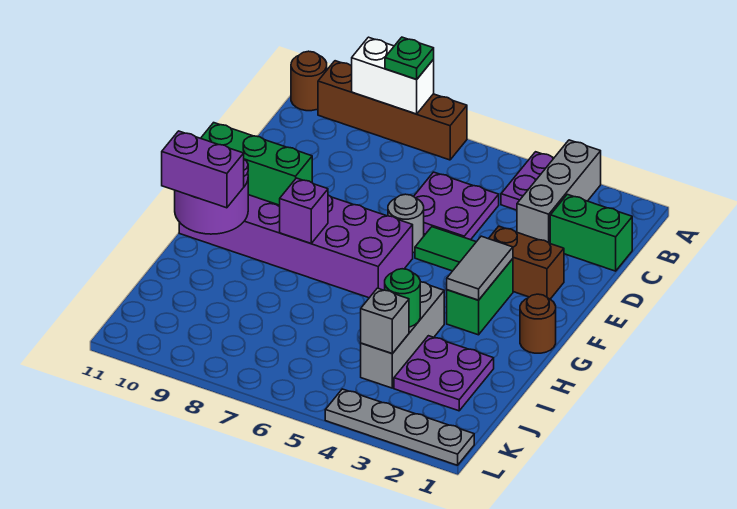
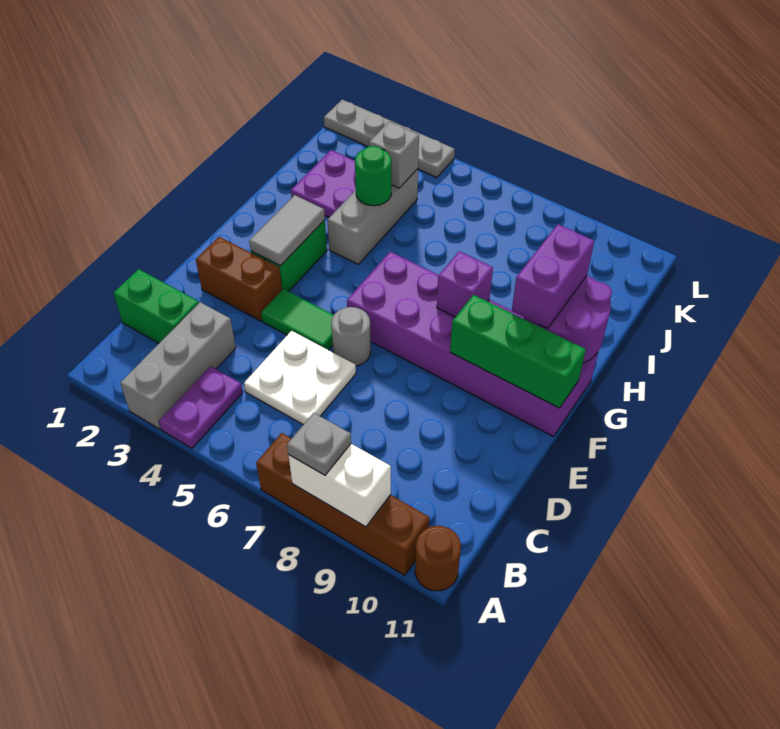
green 1x1 plate [385,37,434,79] -> grey 1x1 plate [287,413,351,475]
purple 2x2 plate [414,172,499,240] -> white 2x2 plate [244,331,356,425]
brown 1x1 round brick [520,294,556,353] -> none
purple 1x2 brick [162,131,244,208] -> purple 1x2 brick turned to [512,224,594,329]

